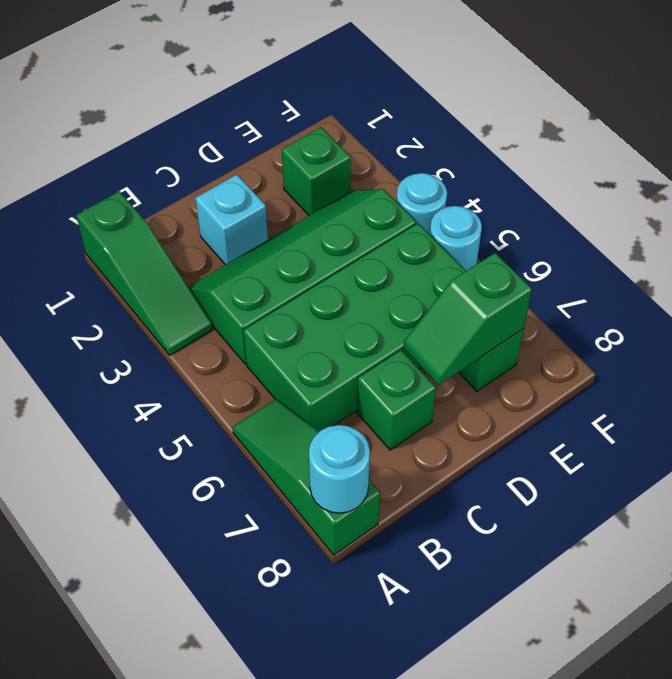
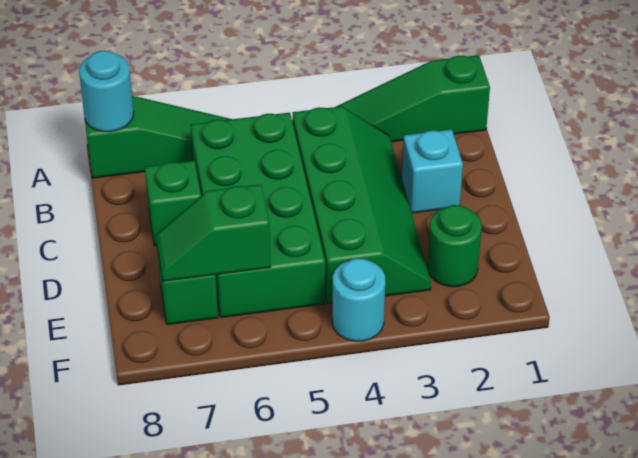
green 1x2 slope [403,253,532,385] -> green 1x2 slope turned to [156,184,271,281]
green 1x1 brick [282,127,351,215] -> green 1x1 round brick [427,205,482,287]
cyan 1x1 round brick [430,206,482,271] -> none

